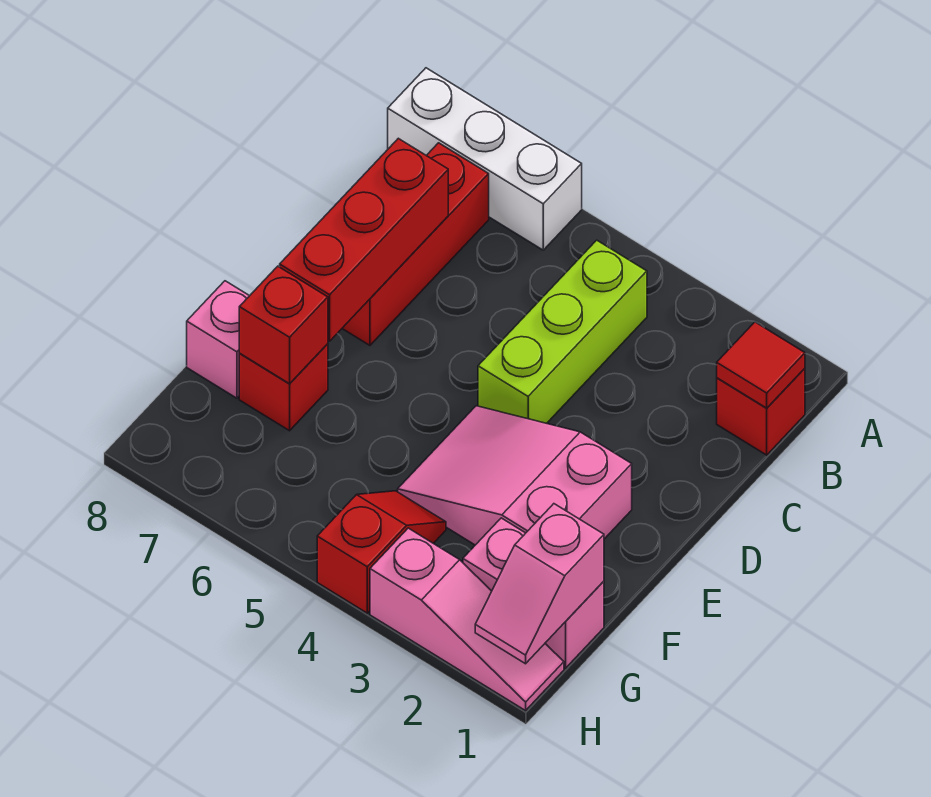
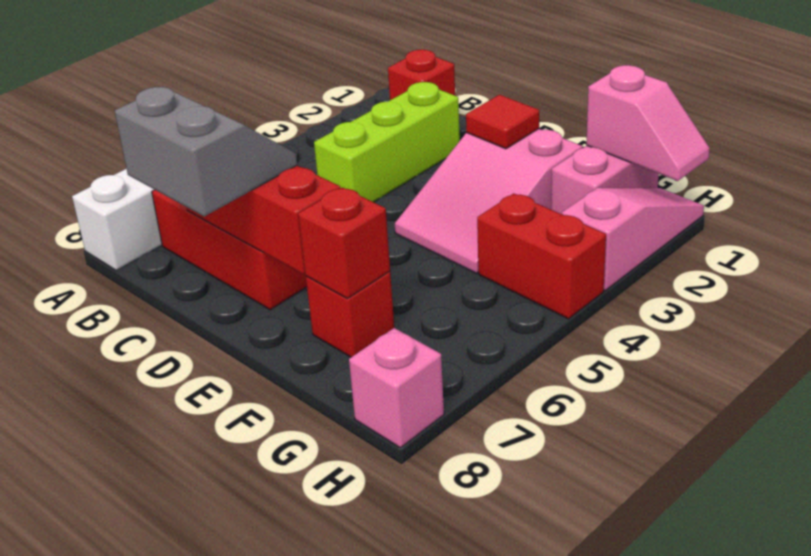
red 1x1 tile [717,322,805,408] -> red 1x1 tile moved to [466,95,539,149]
lime 1x3 brick [478,240,647,423] -> lime 1x3 brick turned to [314,82,460,202]
none -> grey 2x2 slope [115,87,297,217]
pink 1x1 brick [187,281,249,398] -> pink 1x1 brick moved to [349,328,444,448]
red 1x2 slope [317,491,446,613] -> red 1x2 brick [477,193,606,319]

